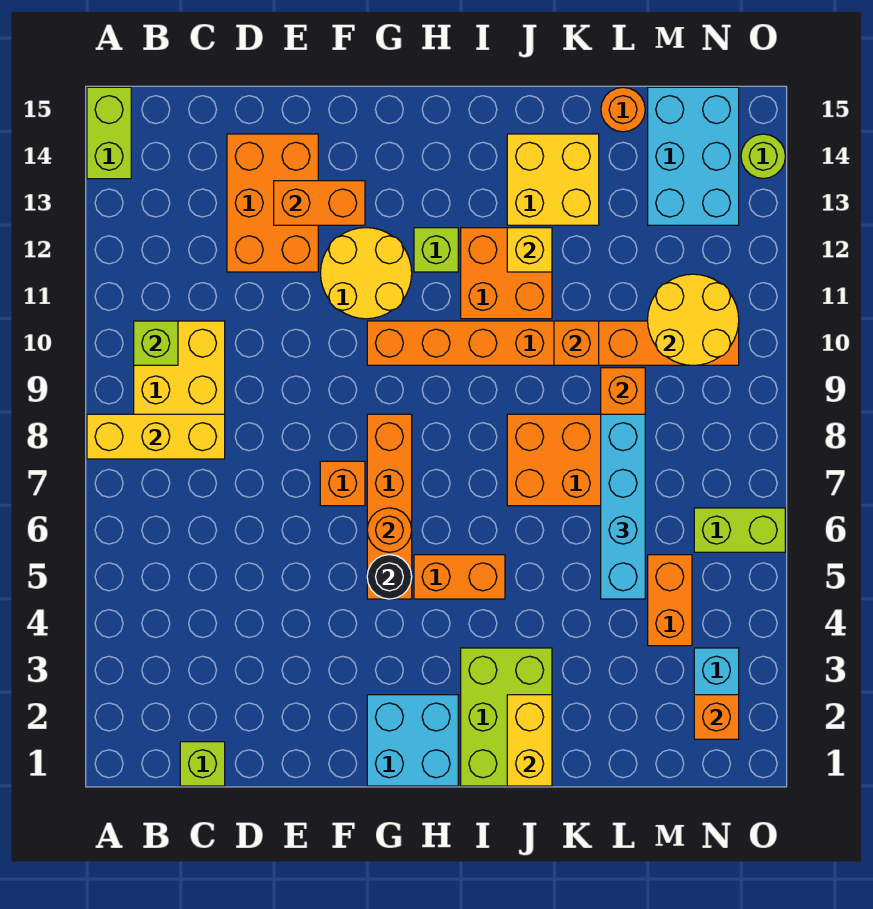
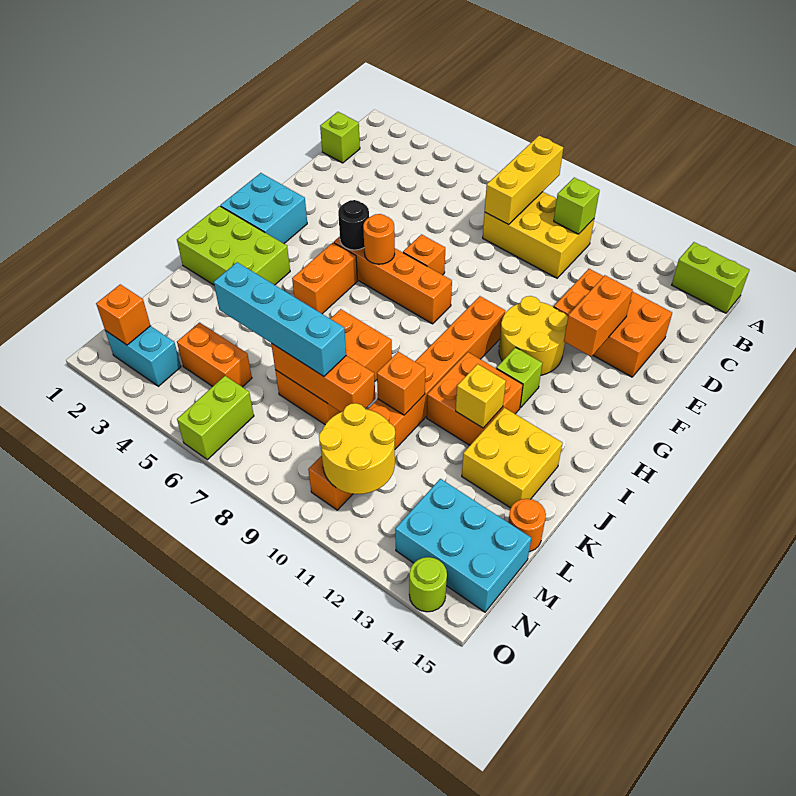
yellow 1x2 brick [507,695,552,786] -> none

